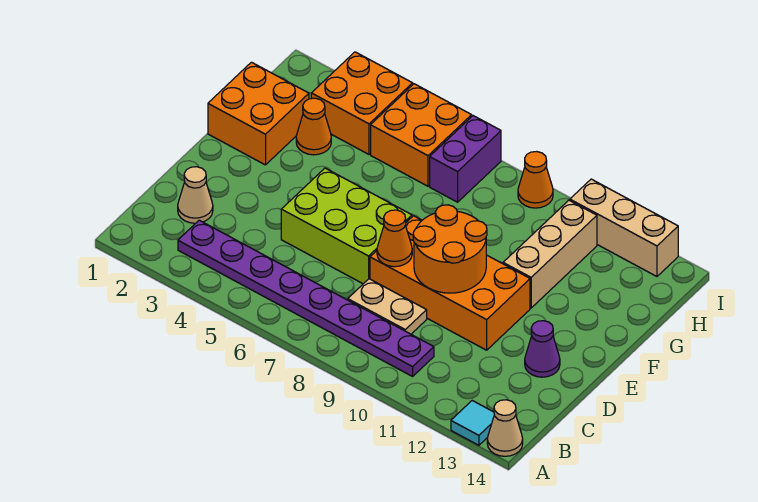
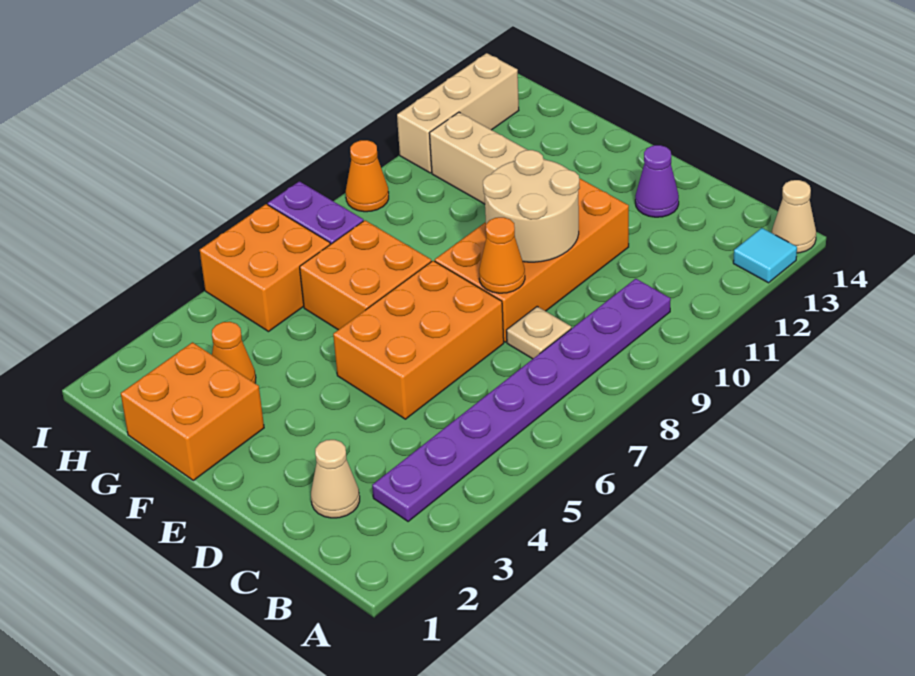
tan 1x2 plate [348,279,427,334] -> tan 1x1 plate [506,306,571,359]
lime 2x3 brick [281,168,412,284] -> orange 2x3 brick [333,261,504,419]
orange 2x2 round brick [413,205,487,293] -> tan 2x2 round brick [483,150,580,262]
orange 2x2 brick [311,52,413,154] -> orange 2x2 brick moved to [300,220,432,330]

